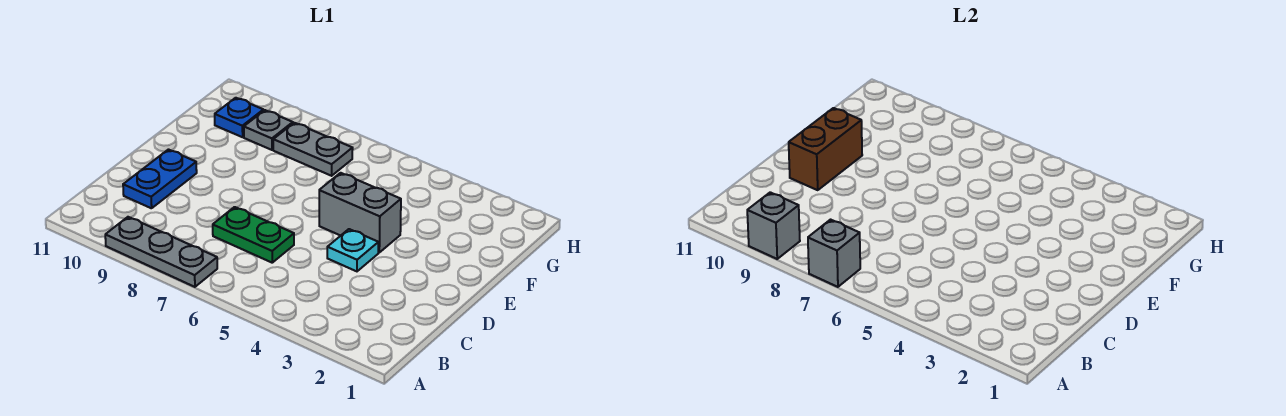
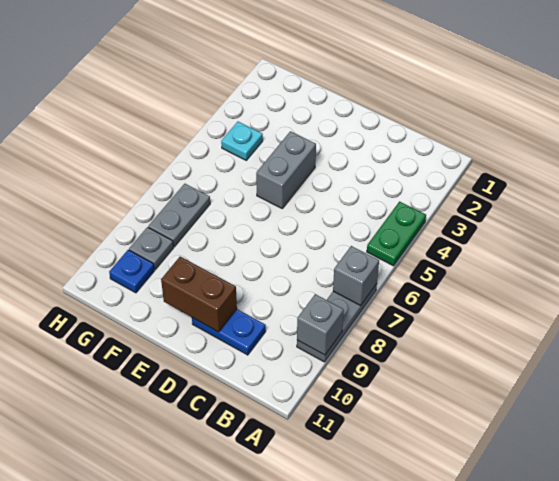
green 1x2 plate [213,207,294,263] -> green 1x2 plate moved to [367,202,426,266]
cyan 1x1 plate [327,229,378,271] -> cyan 1x1 plate moved to [221,122,263,160]

